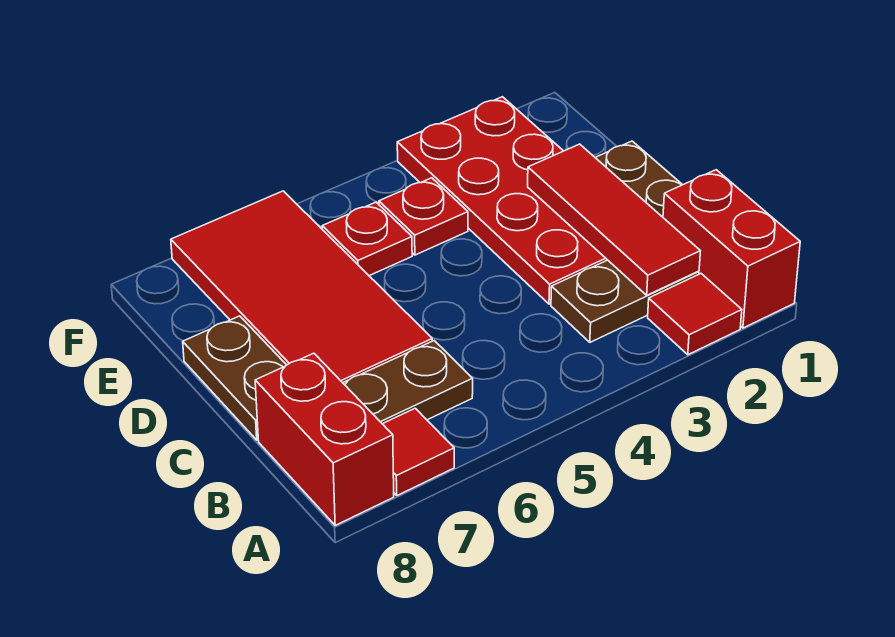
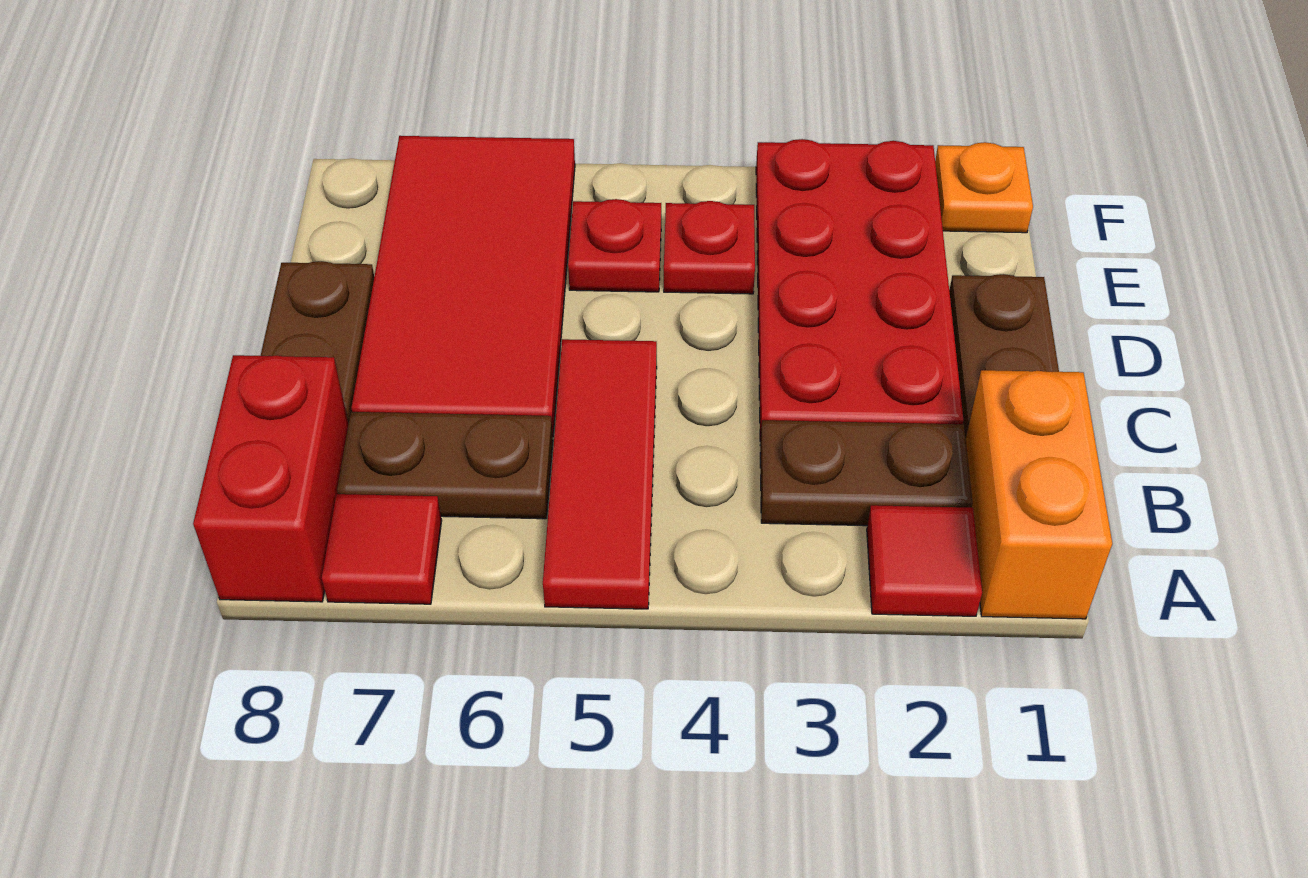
red 1x2 brick [663,170,800,328] -> orange 1x2 brick [966,370,1112,619]
red 1x3 tile [528,144,700,295] -> red 1x3 tile moved to [543,339,657,609]
none -> orange 1x1 plate [935,142,1033,233]

